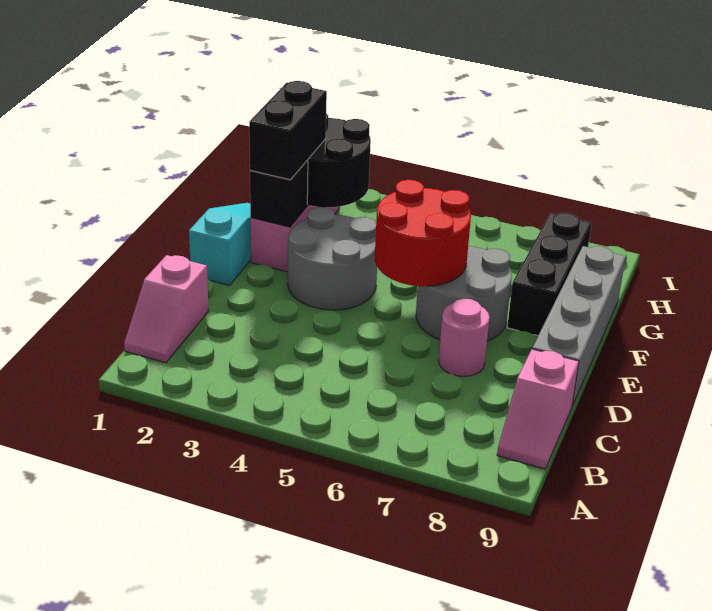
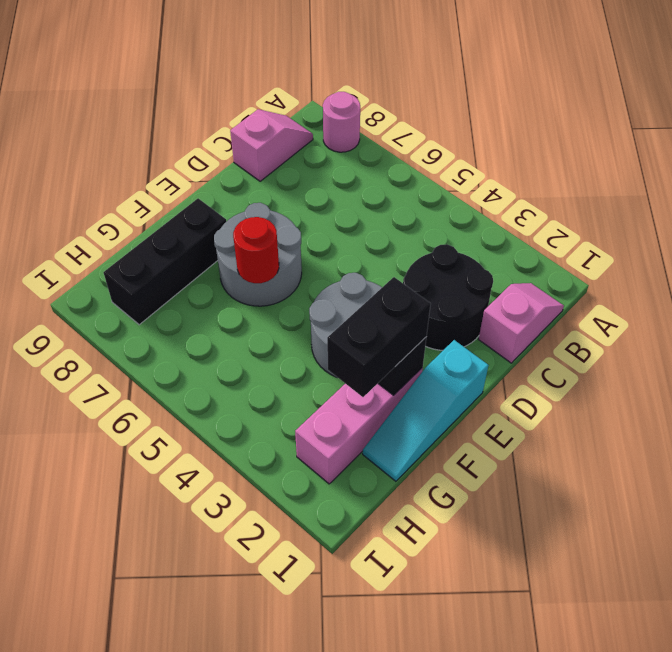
pink 1x1 round brick [438,299,490,377] -> pink 1x1 round brick moved to [323,92,360,152]
grey 1x4 brick [532,246,626,406] -> none
red 2x2 round brick [375,180,471,286] -> red 1x1 round brick [233,217,279,283]
black 2x2 round brick [307,113,371,207] -> black 2x2 round brick moved to [403,244,493,350]

